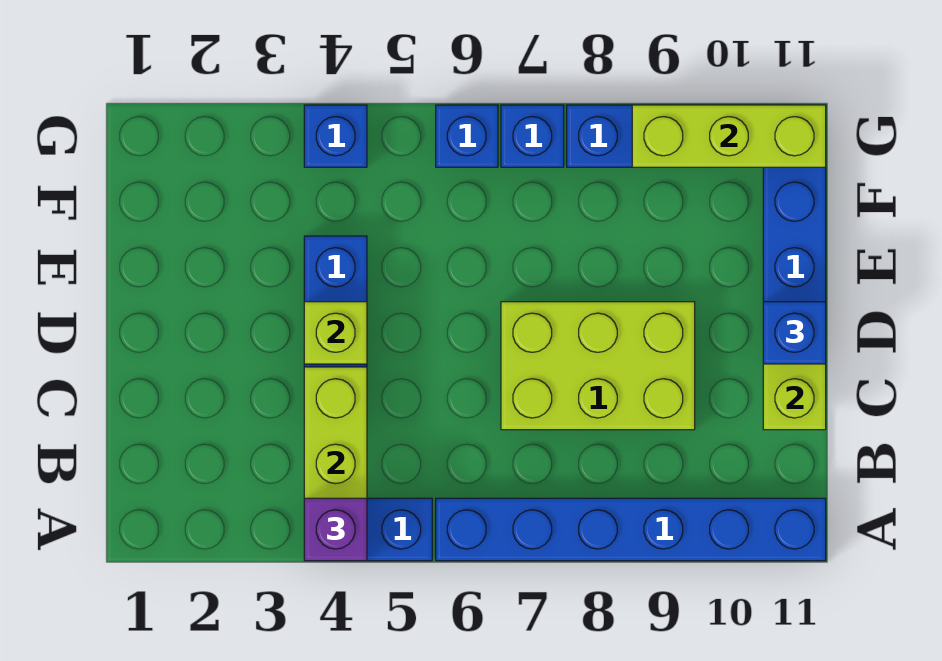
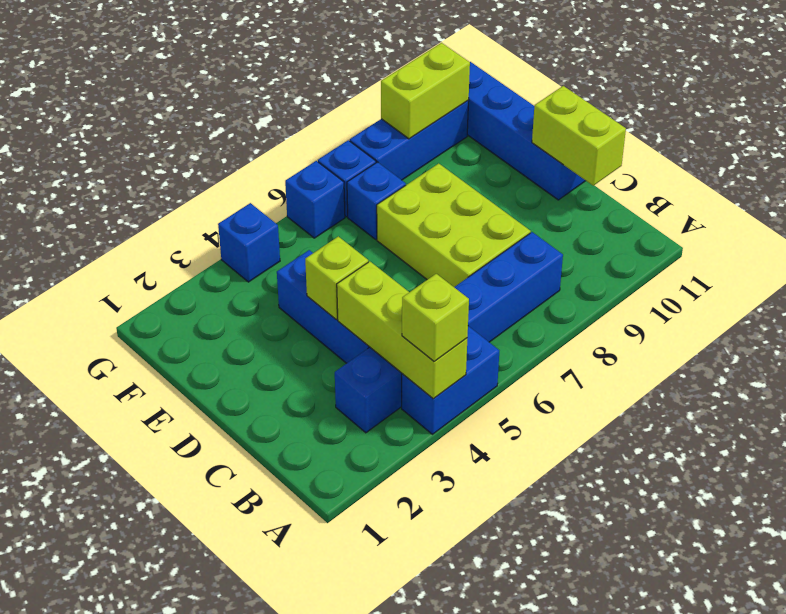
purple 1x1 brick [304,498,367,561] -> lime 1x1 brick [402,274,469,361]
blue 1x6 brick [436,498,826,561] -> blue 1x6 brick moved to [335,232,563,433]
lime 2x3 brick [501,302,695,430] -> lime 2x3 brick turned to [377,163,531,287]
blue 1x1 brick [763,302,826,364] -> blue 1x1 brick moved to [347,162,406,239]
lime 1x3 brick [632,105,826,167] -> lime 1x2 brick [381,43,470,139]

